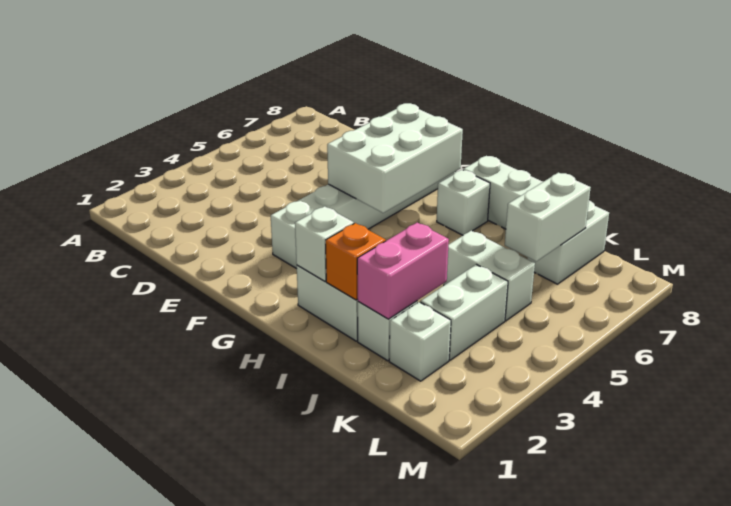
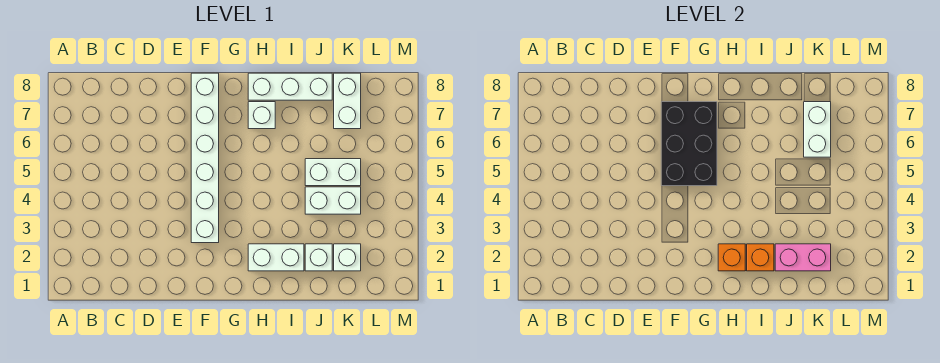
white 2x3 brick [327,103,463,213] -> black 2x3 brick [661,102,717,186]
white 1x1 brick [295,206,354,281] -> orange 1x1 brick [718,244,745,271]
pink 1x2 brick [357,223,449,319] -> pink 1x2 brick turned to [775,244,831,271]
white 1x2 brick [420,264,508,360] -> white 1x2 brick turned to [305,187,361,214]

